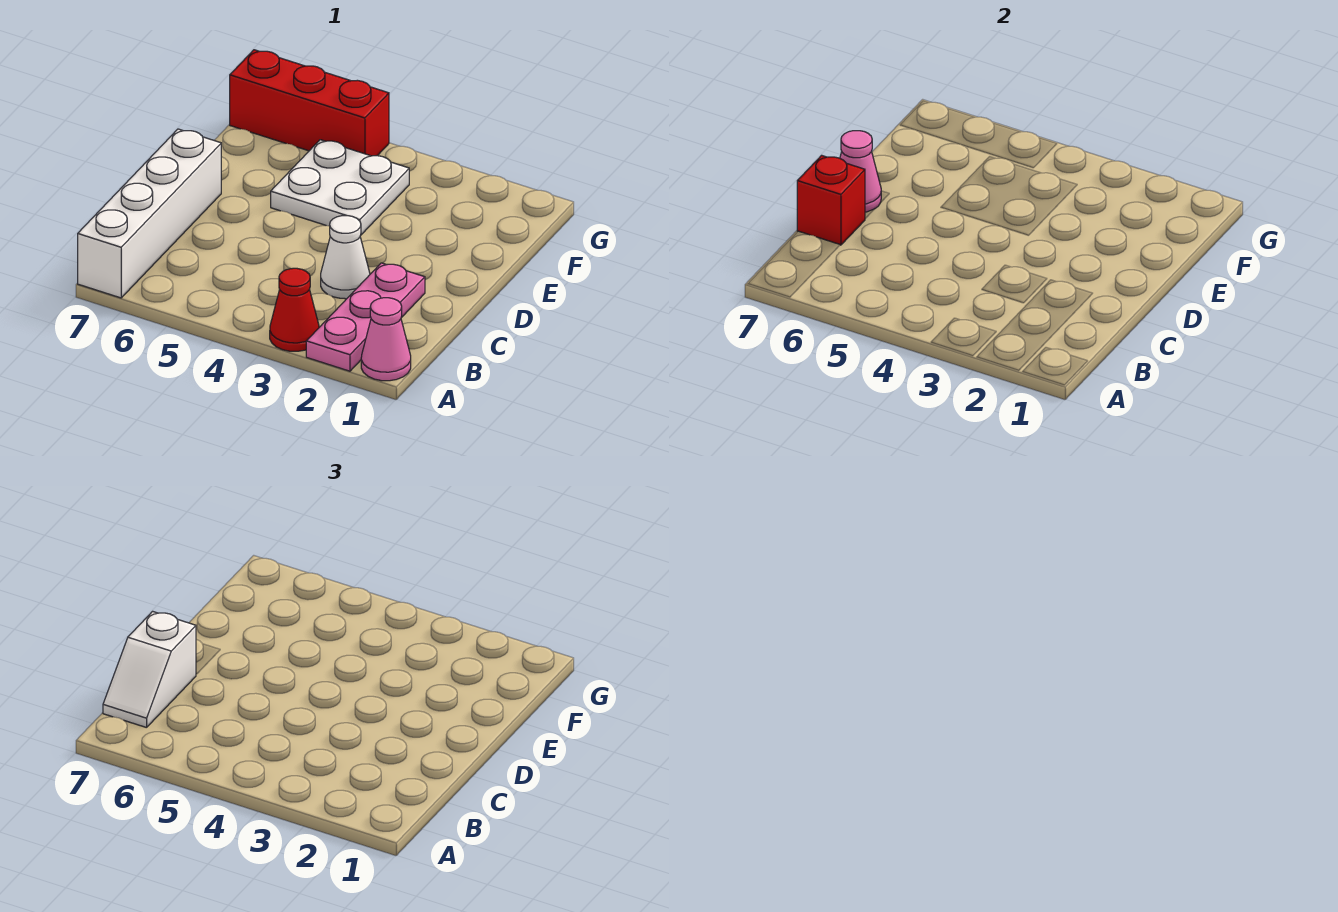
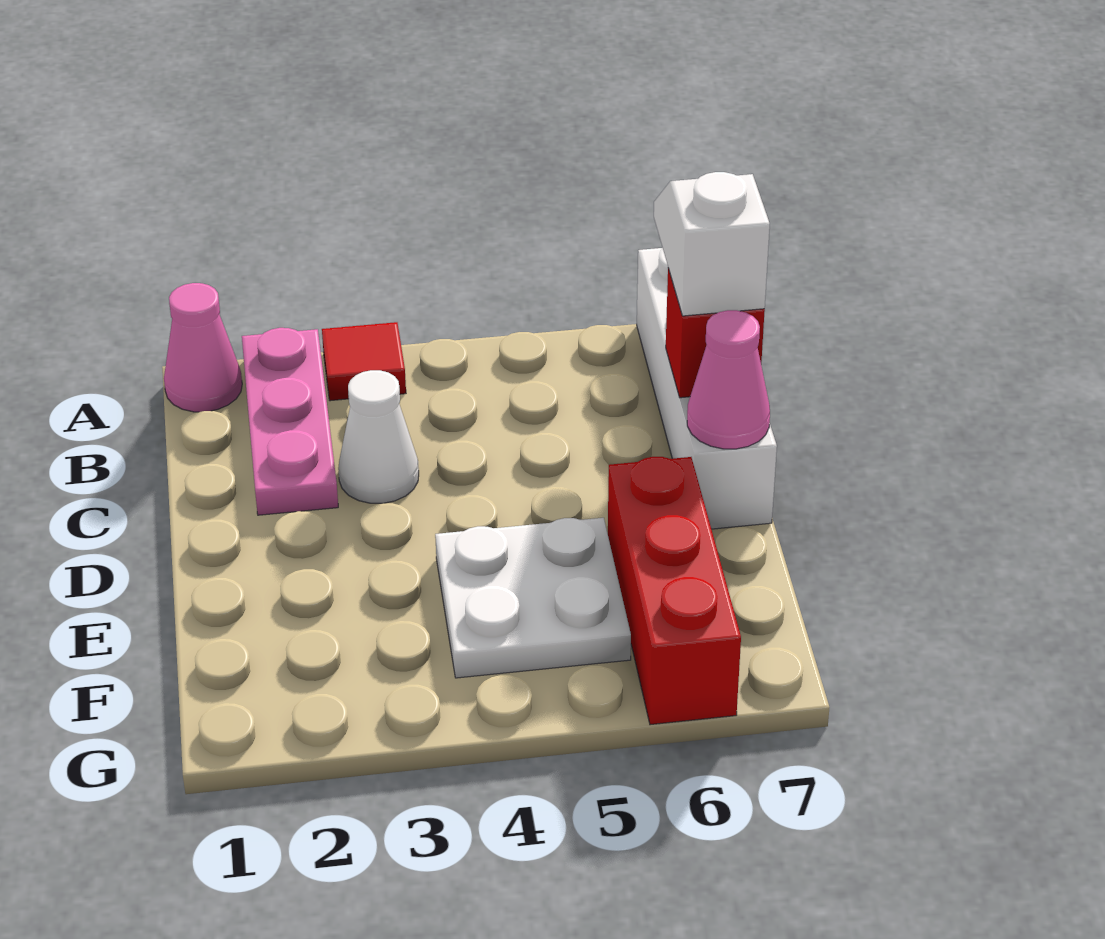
red 1x1 cone [270,268,319,351] -> red 1x1 tile [322,322,406,401]
red 1x3 brick [230,50,389,156] -> red 1x3 brick turned to [608,457,741,725]

